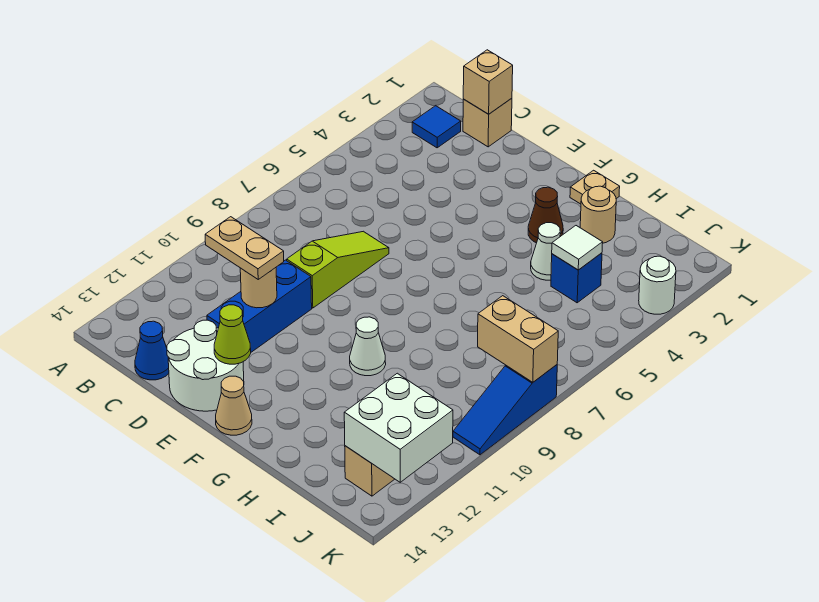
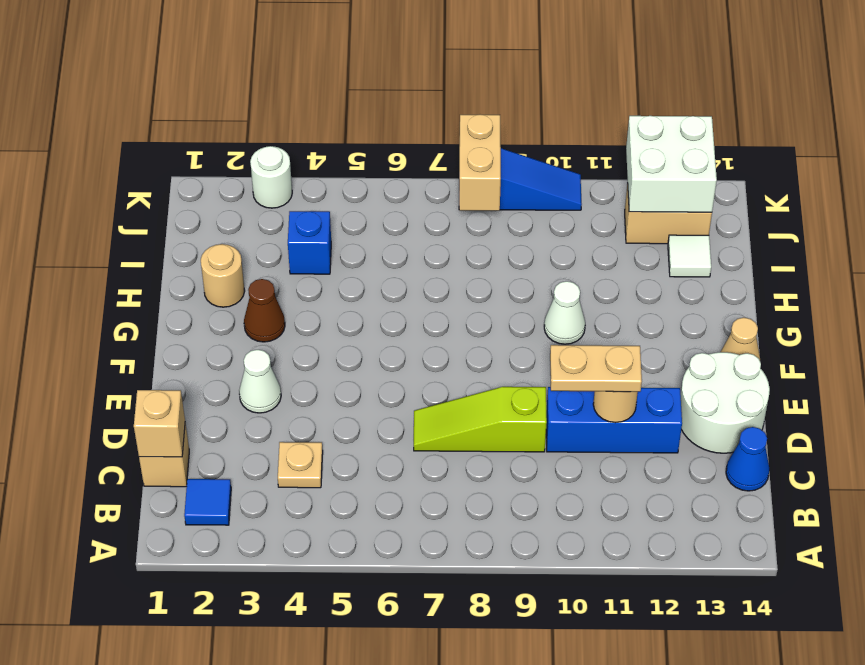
tan 1x2 plate [205,217,284,279] -> tan 1x2 plate turned to [550,345,642,392]
lime 1x1 cone [214,305,251,364] -> none
tan 1x1 plate [570,170,620,204] -> tan 1x1 plate moved to [278,442,323,488]
white 1x1 cone [531,223,560,280] -> white 1x1 cone moved to [239,350,281,413]
white 1x1 tile [552,226,603,270] -> white 1x1 tile moved to [668,235,711,277]

